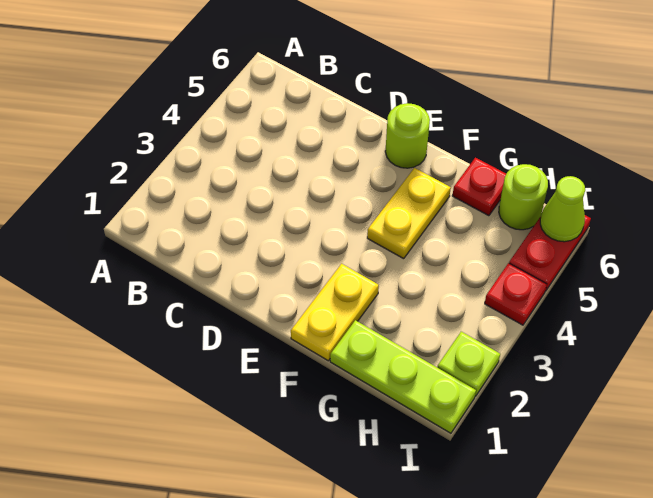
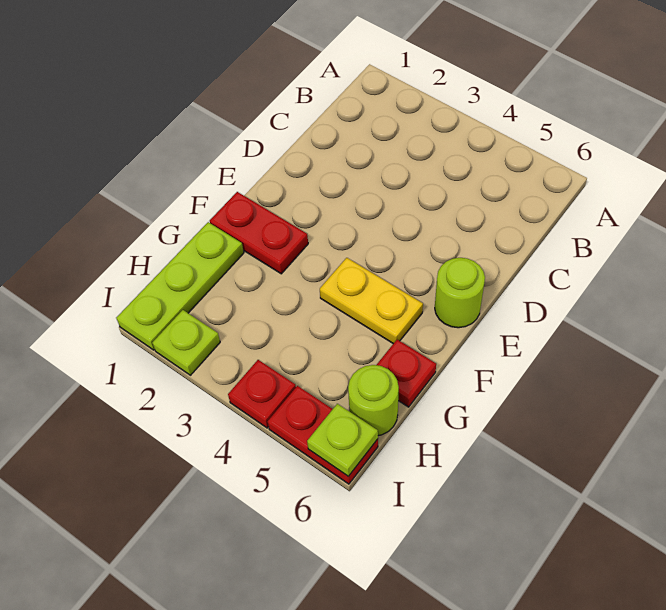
yellow 1x2 plate [291,264,379,361] -> red 1x2 plate [210,192,308,274]
lime 1x1 cone [540,176,585,242] -> lime 1x1 plate [307,404,378,476]

